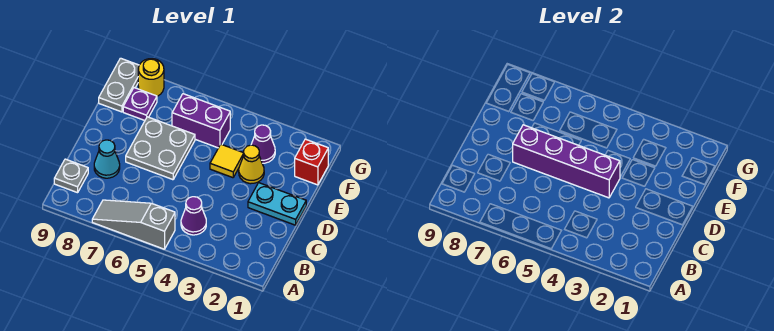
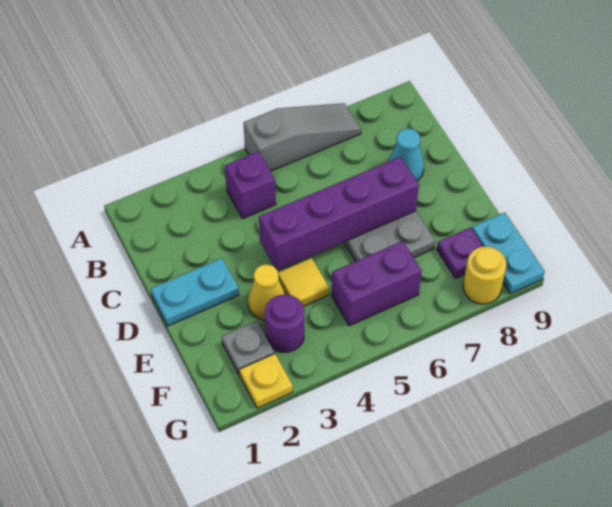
purple 1x1 cone [181,197,206,235] -> purple 1x1 brick [225,152,276,218]
grey 1x1 plate [54,159,88,193] -> grey 1x1 plate moved to [222,321,274,375]
red 1x1 brick [295,139,328,185] -> none
purple 1x1 cone [251,125,275,163] -> purple 1x1 round brick [265,295,304,352]
grey 1x2 plate [99,58,139,112] -> cyan 1x2 plate [472,212,545,294]
none -> yellow 1x1 plate [239,353,293,408]

